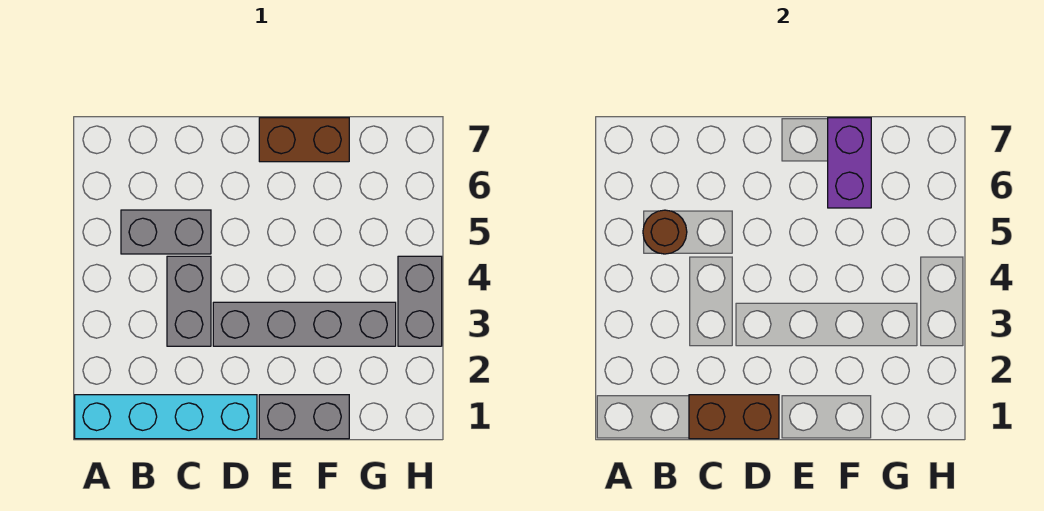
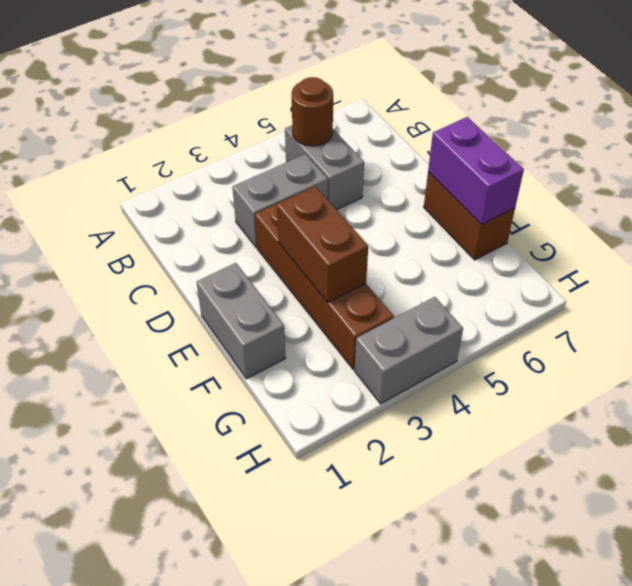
cyan 1x4 brick [75,395,257,439] -> none
brown 1x2 brick [689,395,779,439] -> brown 1x2 brick moved to [277,186,368,302]
grey 1x4 brick [213,302,396,346] -> brown 1x4 brick [255,204,394,369]
purple 1x2 brick [828,118,871,208] -> purple 1x2 brick turned to [428,117,524,224]

